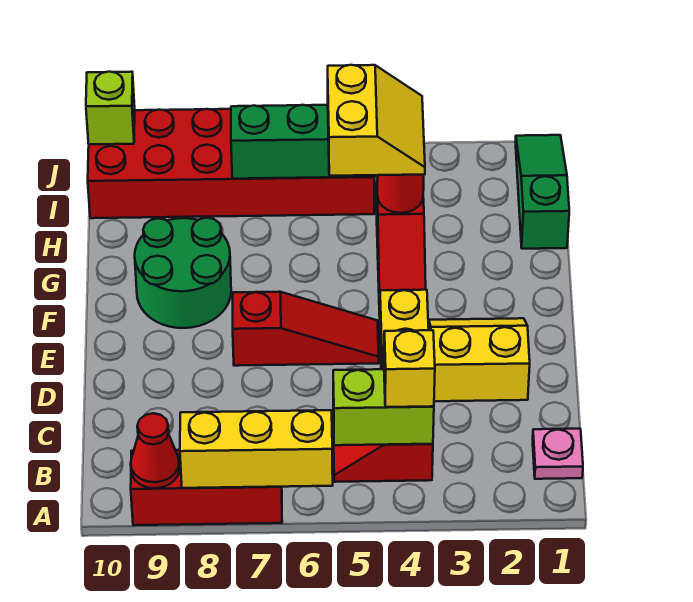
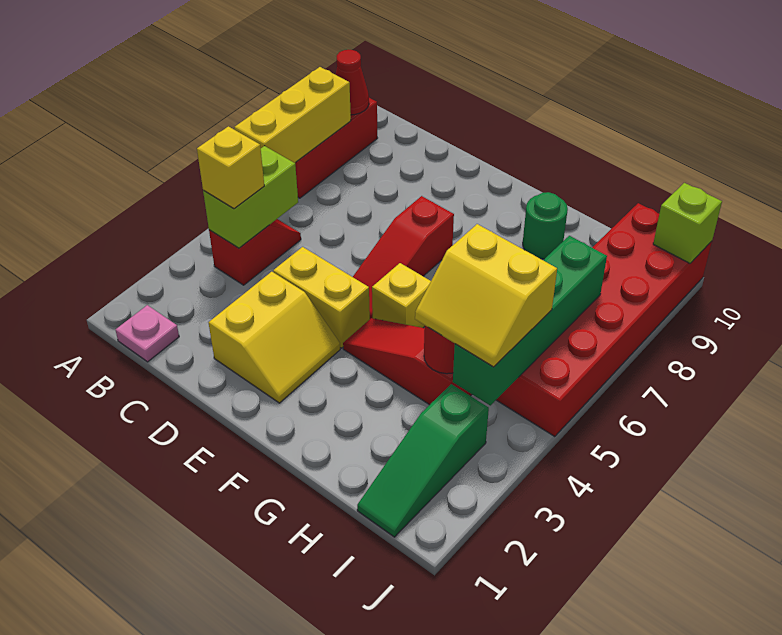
none -> yellow 1x1 brick [372,263,431,328]
green 2x2 round brick [135,218,231,328] -> green 1x1 round brick [523,192,568,259]
green 1x3 slope [515,135,569,249] -> green 1x3 slope turned to [357,384,489,537]

